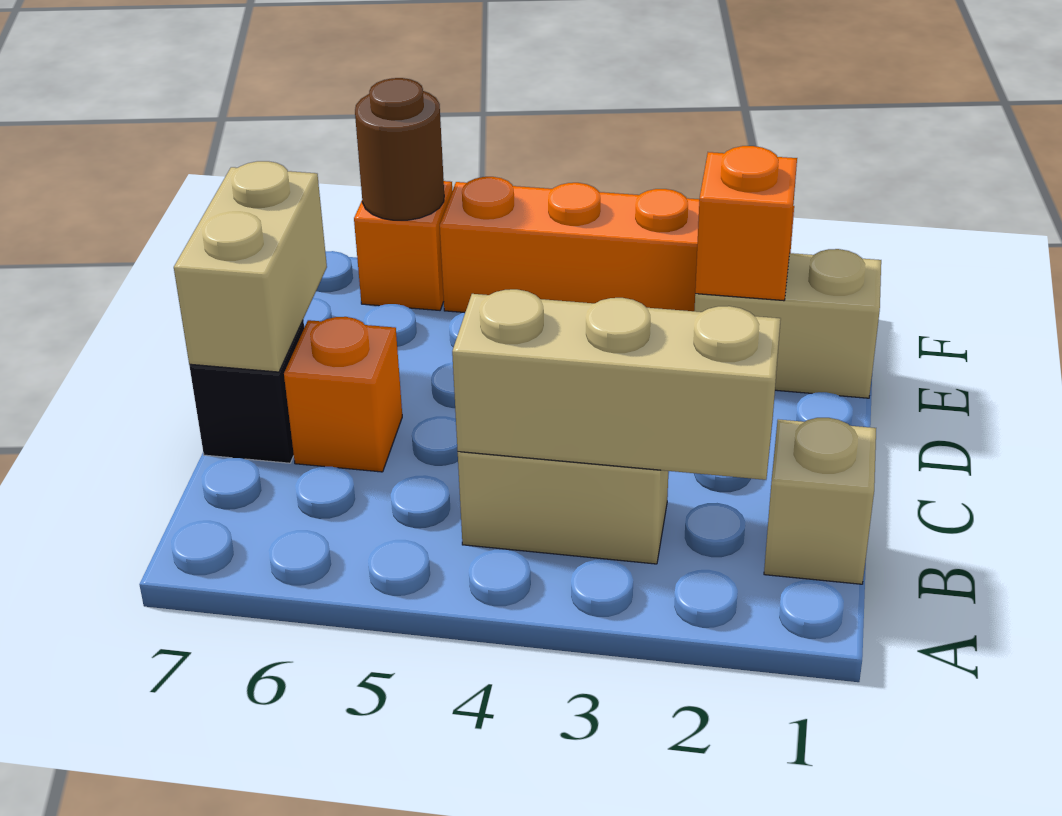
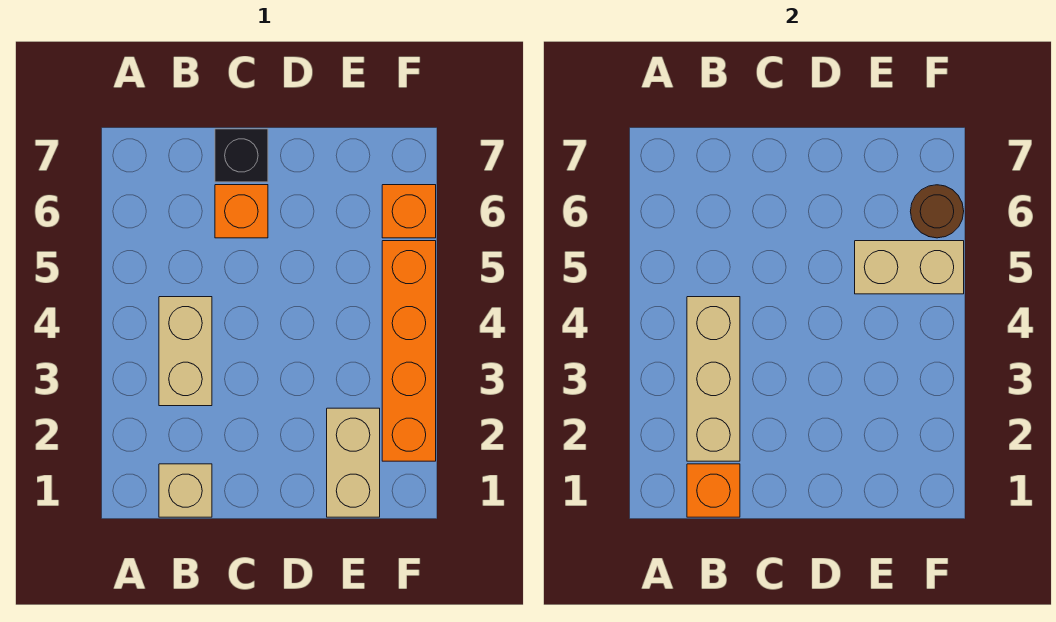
tan 1x2 brick [174,161,327,372] -> tan 1x2 brick moved to [855,241,964,294]
orange 1x1 brick [695,146,797,301] -> orange 1x1 brick moved to [687,464,740,517]

